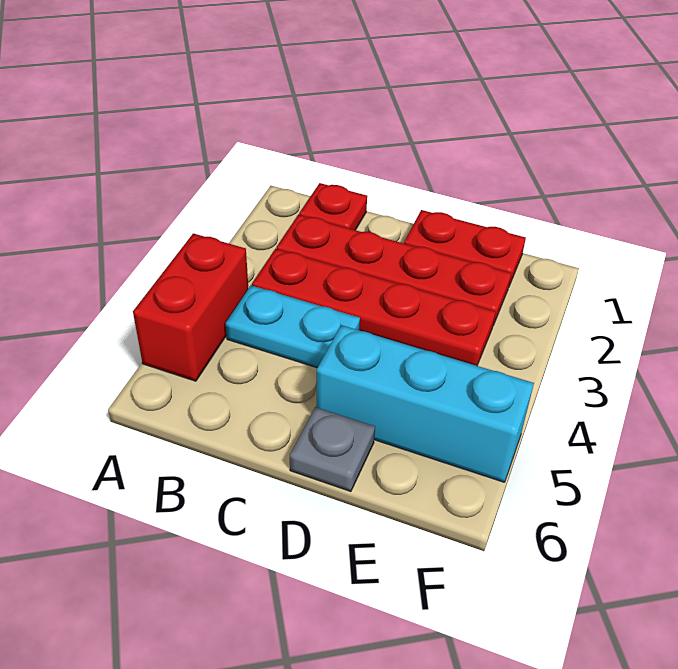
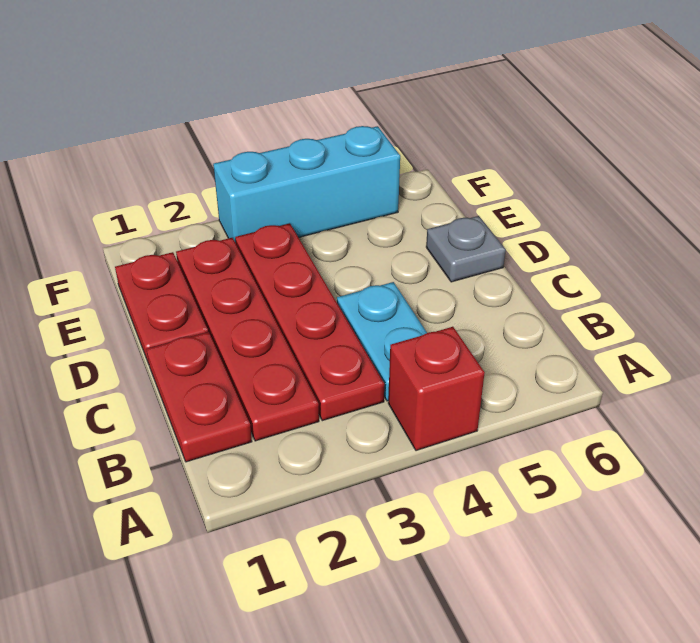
red 1x2 brick [133,233,248,381] -> red 1x1 brick [388,327,485,451]
red 1x1 plate [299,183,367,230] -> red 1x2 plate [146,332,252,462]
cyan 1x3 brick [316,325,534,482] -> cyan 1x3 brick turned to [213,126,400,243]

